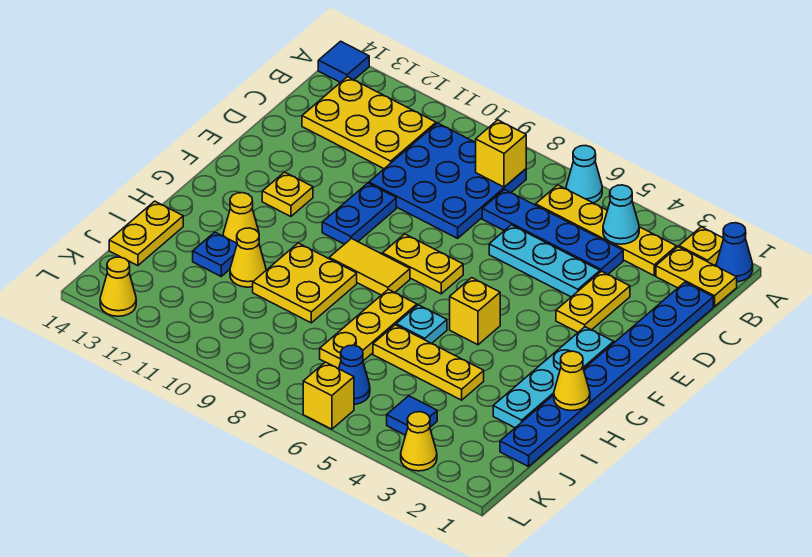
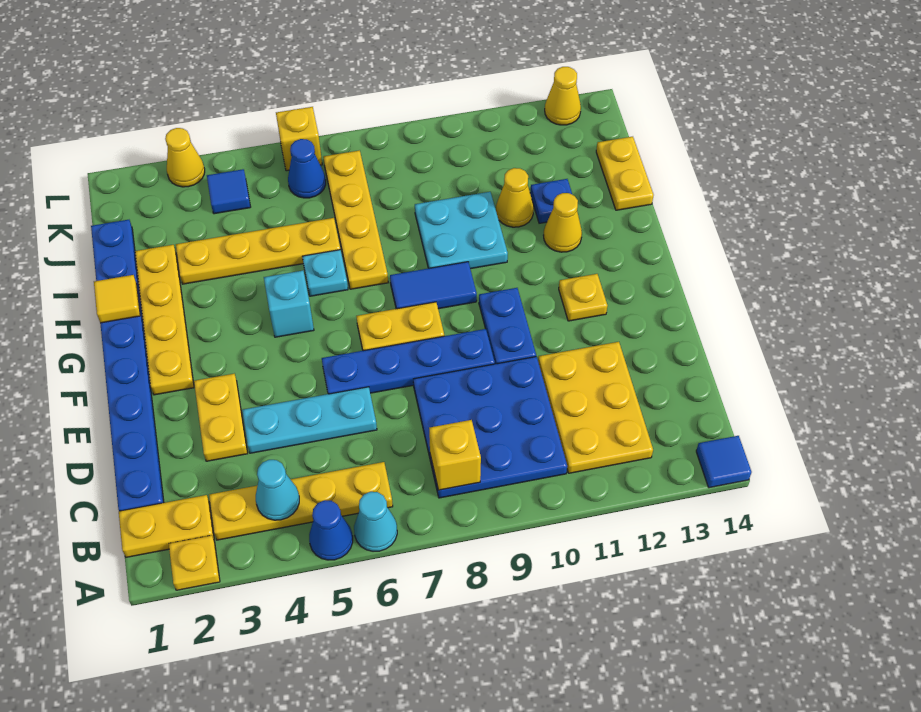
blue 1x1 cone [716,223,753,282] -> blue 1x1 cone moved to [309,500,353,560]
yellow 2x3 plate [302,77,436,169] -> yellow 2x3 plate turned to [538,342,653,473]
blue 1x4 plate [482,190,623,274] -> blue 1x4 plate moved to [322,329,495,394]
cyan 1x4 plate [493,327,614,428] -> yellow 1x4 plate [135,245,194,395]
yellow 1x1 brick [450,278,500,345] -> cyan 1x1 brick [264,271,314,337]
yellow 1x2 tile [329,239,410,295] -> blue 1x2 tile [390,262,477,309]
yellow 1x1 cone [554,351,590,411] -> yellow 1x1 tile [94,275,140,323]
yellow 1x3 plate [320,289,417,369] -> yellow 1x4 plate [323,150,388,289]
yellow 2x2 plate [253,243,357,323] -> cyan 2x2 plate [415,192,508,269]
yellow 1x3 plate [373,325,484,400] -> yellow 1x4 plate [176,218,340,284]

